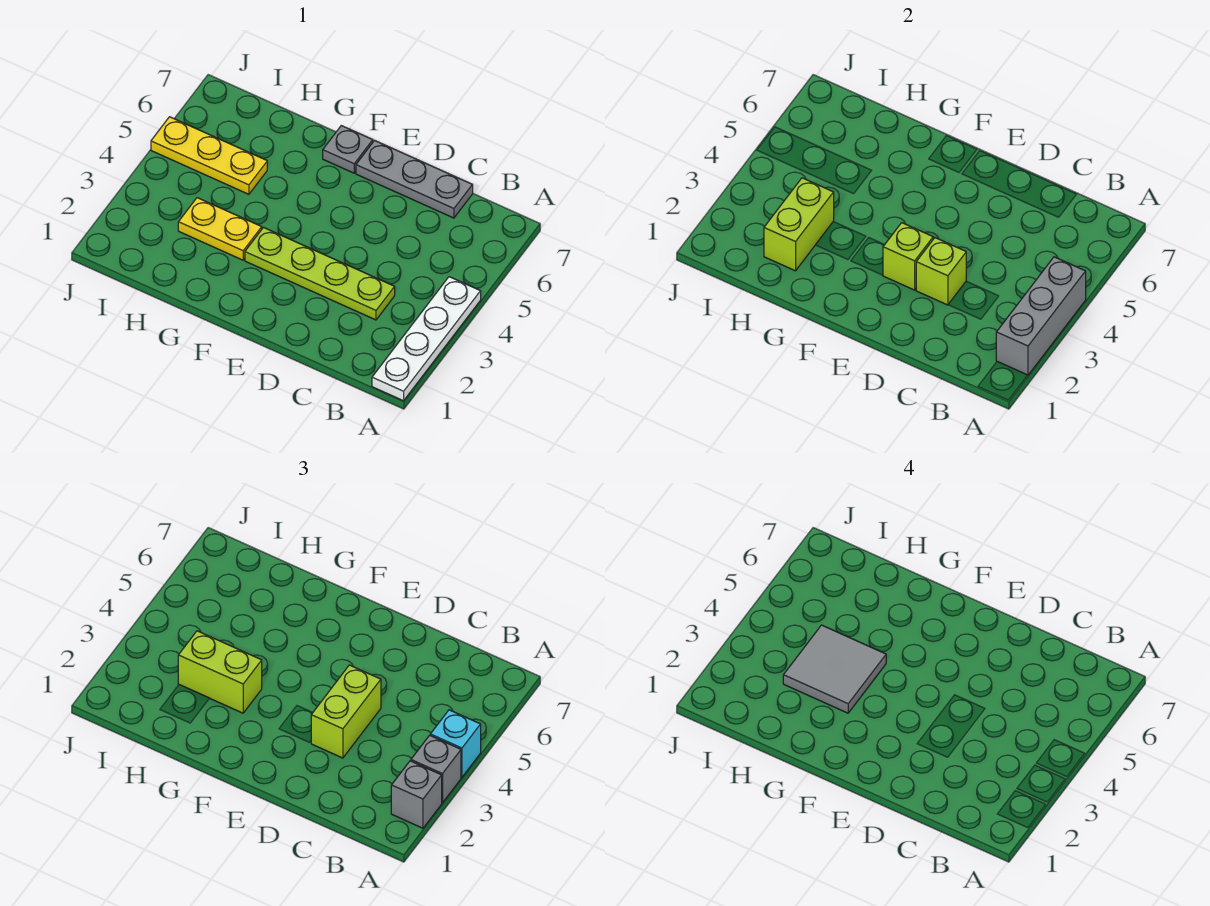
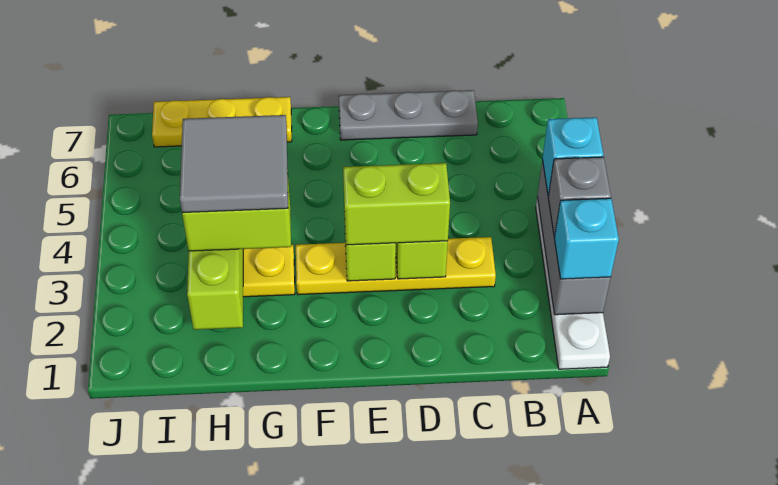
grey 1x1 brick [391,761,442,828] -> cyan 1x1 brick [554,198,619,279]
lime 1x4 plate [245,228,395,320] -> yellow 1x4 plate [296,237,496,295]
lime 1x2 brick [311,665,381,758] -> lime 1x2 brick turned to [343,163,450,245]
grey 1x1 plate [323,126,373,173] -> none
yellow 1x3 plate [151,117,267,194] -> yellow 1x3 plate moved to [152,97,292,147]

